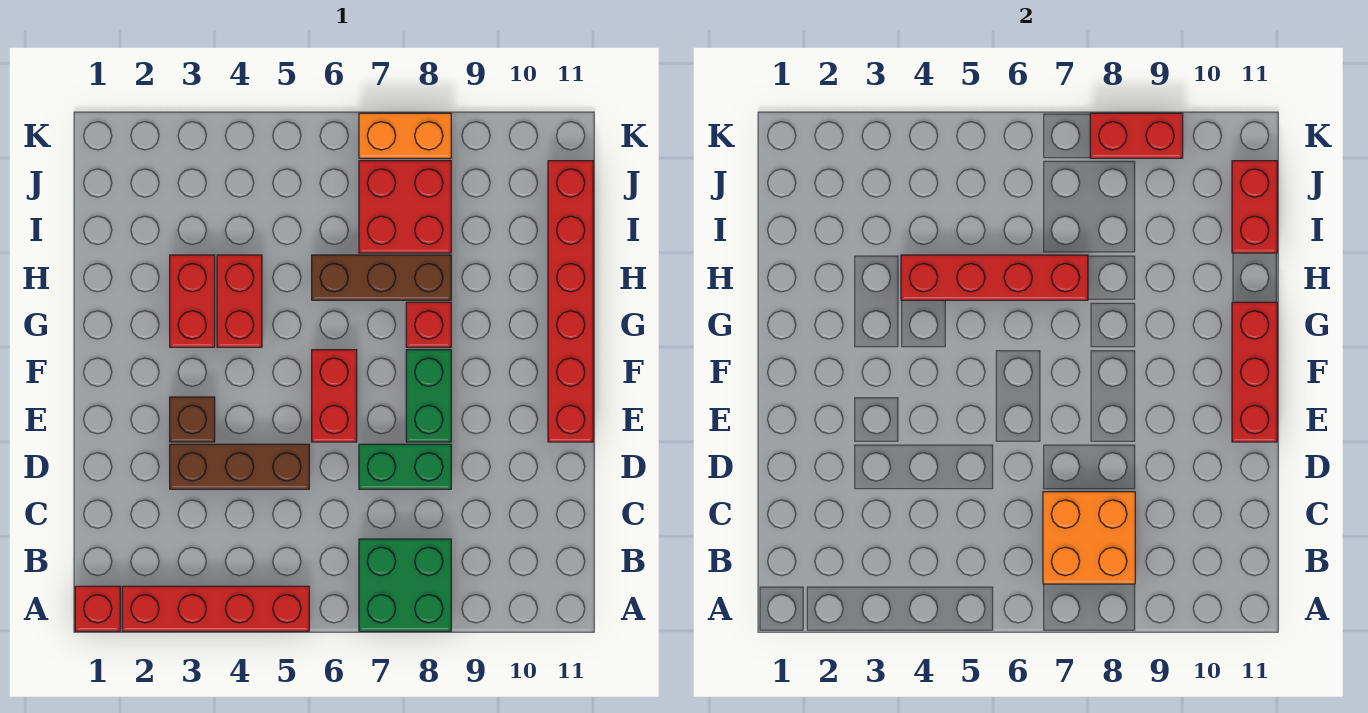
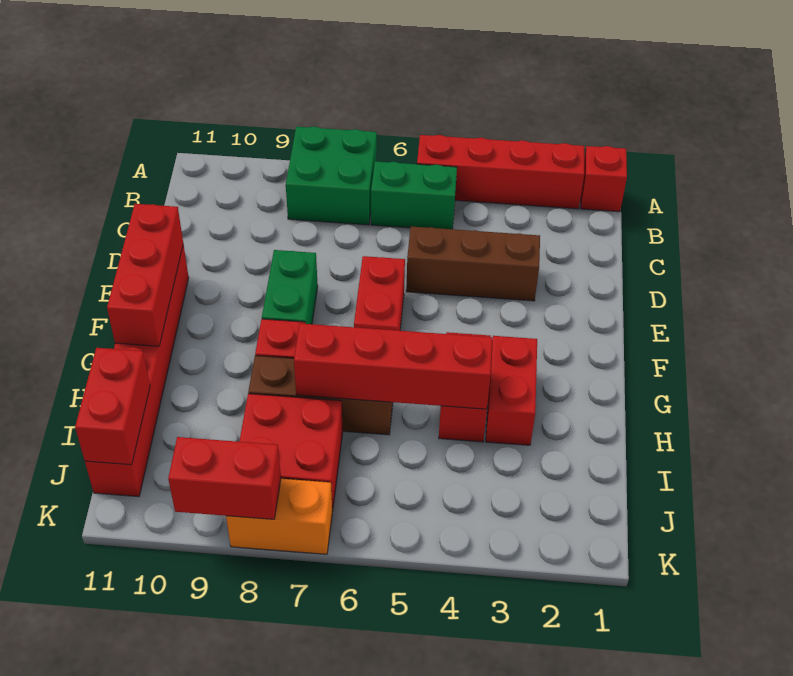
orange 2x2 brick [1043,492,1135,584] -> none
green 1x2 brick [359,444,451,489] -> green 1x2 brick moved to [371,161,457,229]
brown 1x1 brick [170,397,215,442] -> none

